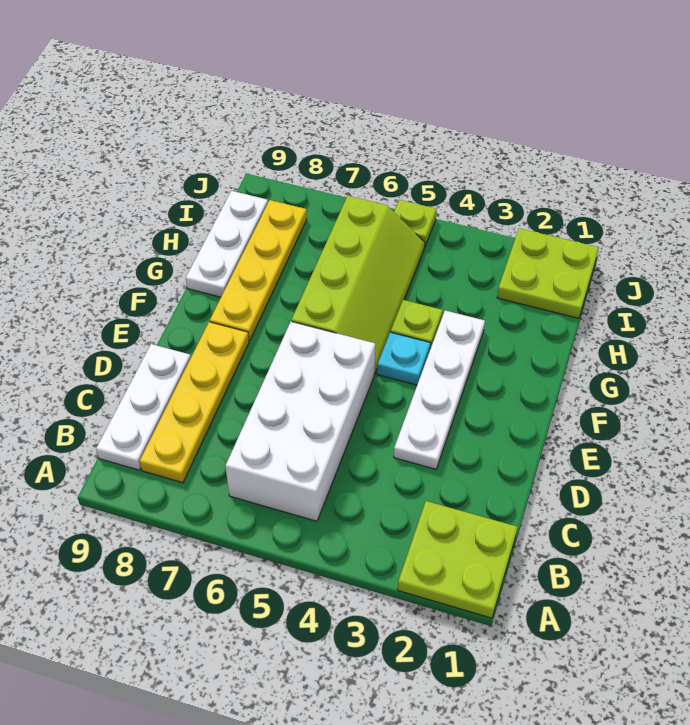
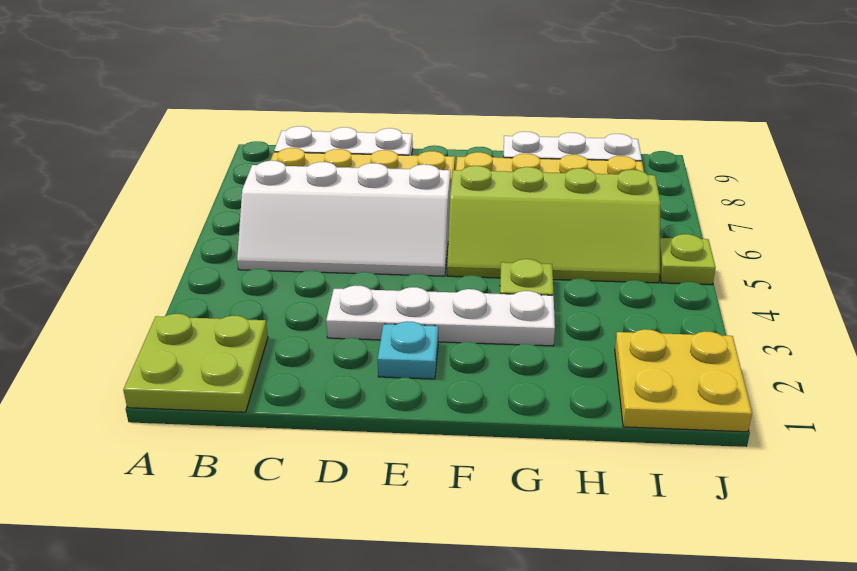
white 2x4 brick [226,321,375,521] -> white 2x4 slope [237,161,450,276]
cyan 1x1 plate [377,332,431,385] -> cyan 1x1 plate moved to [378,321,438,379]
lime 2x2 plate [497,228,599,318] -> yellow 2x2 plate [615,329,752,432]

